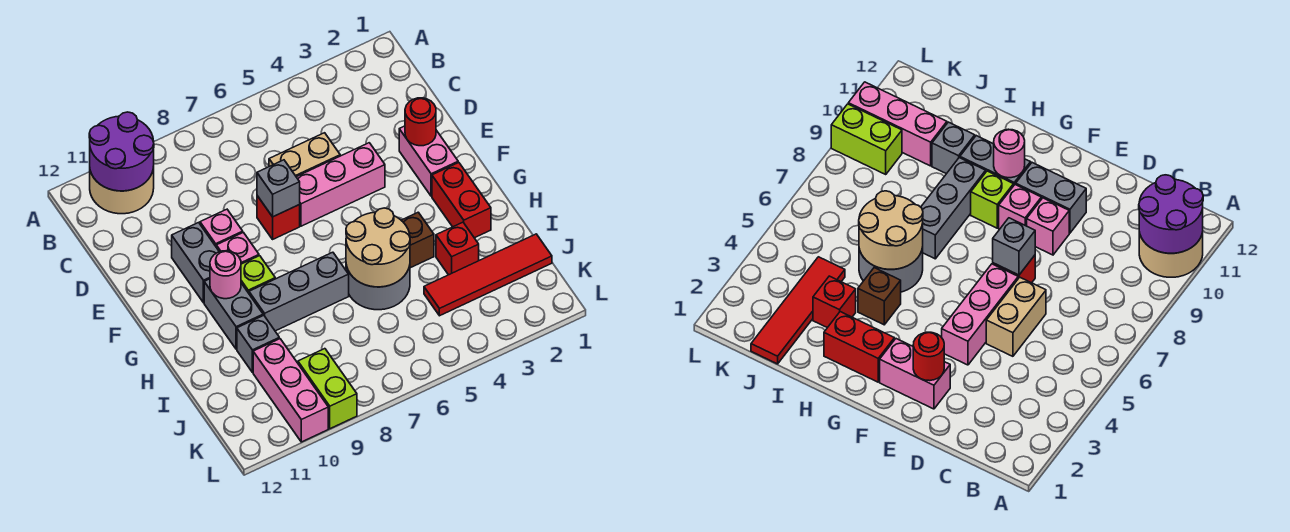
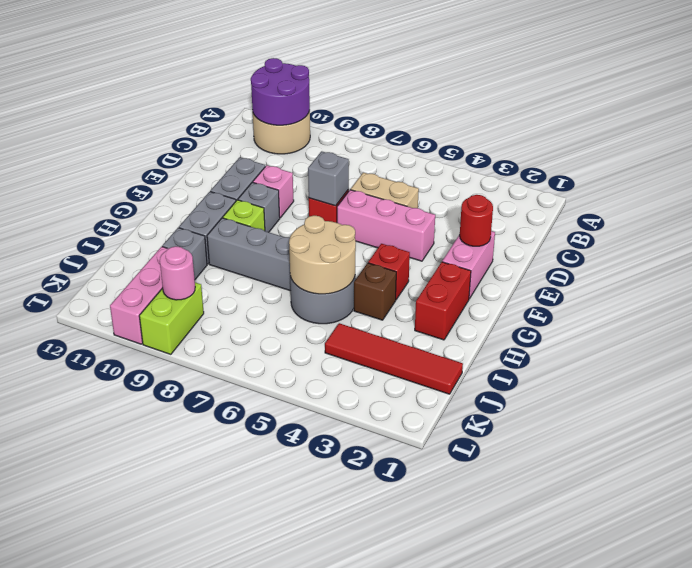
pink 1x1 brick [216,232,259,264] -> grey 1x1 brick [238,182,280,232]
pink 1x1 round brick [210,251,241,299] -> pink 1x1 round brick moved to [160,246,195,300]
red 1x1 brick [436,222,479,275] -> red 1x1 brick moved to [368,244,410,299]

